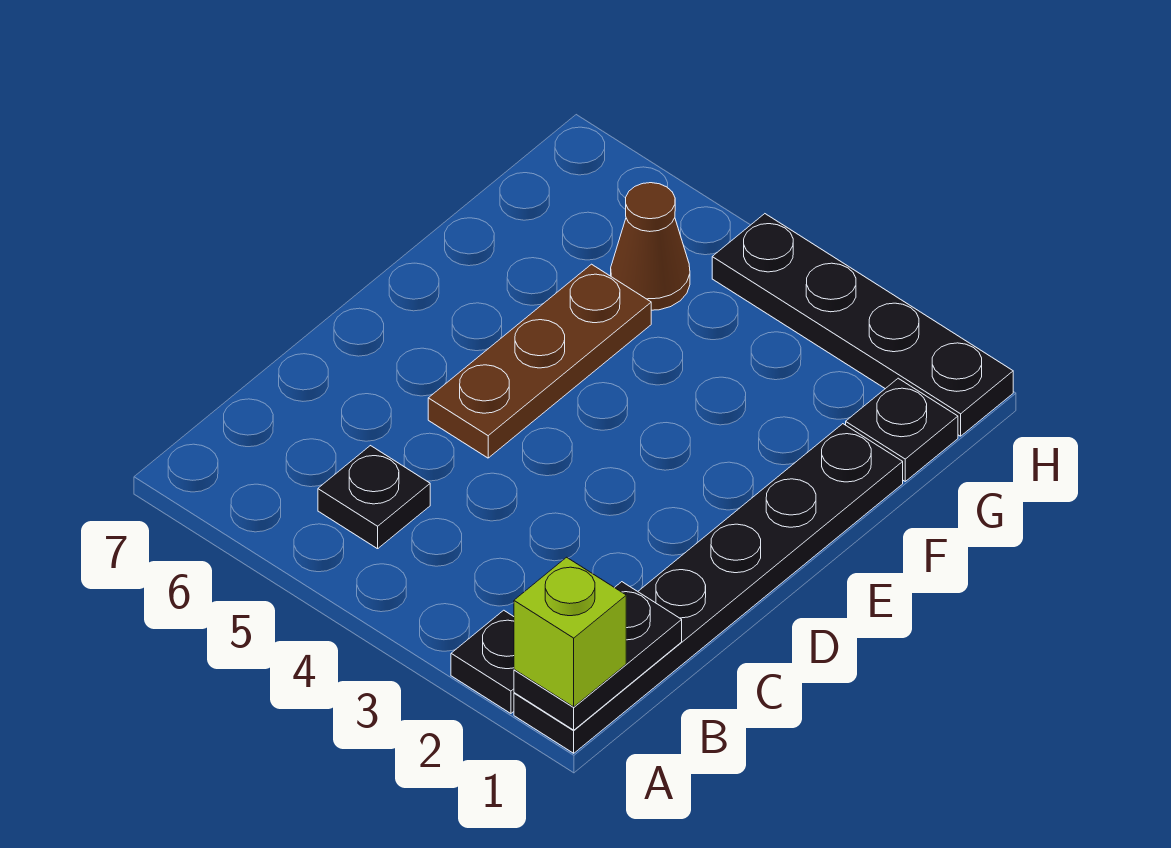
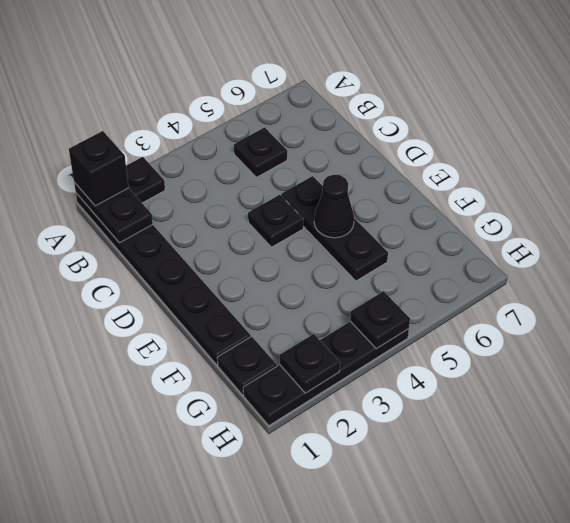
lime 1x1 brick [514,557,626,707] -> black 1x1 brick [69,131,129,206]
none -> black 1x1 plate [248,195,303,247]
brown 1x3 plate [428,264,651,458] -> black 1x3 plate [281,176,388,281]
none -> black 1x1 cone [314,175,354,238]
brown 1x1 cone [611,183,690,310] -> none
none -> black 1x1 plate [280,334,340,393]
none -> black 1x1 plate [350,291,410,349]

